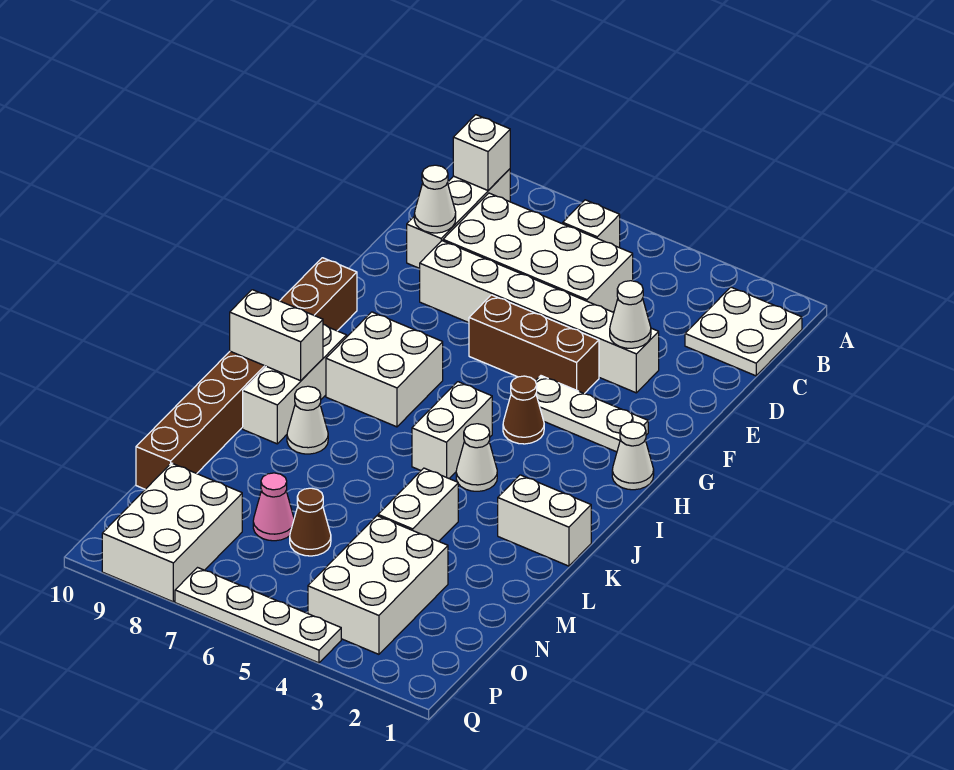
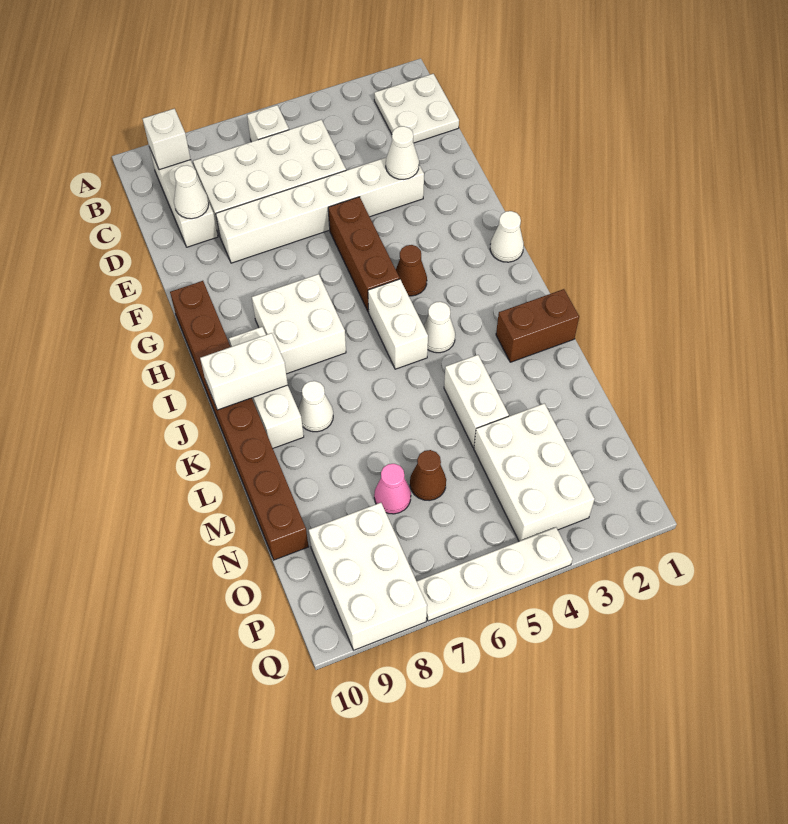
brown 1x3 brick [469,295,599,394] -> brown 1x3 brick turned to [328,197,400,312]
white 1x3 plate [535,376,648,452] -> none
white 1x2 brick [498,475,591,566] -> brown 1x2 brick [496,289,579,362]

